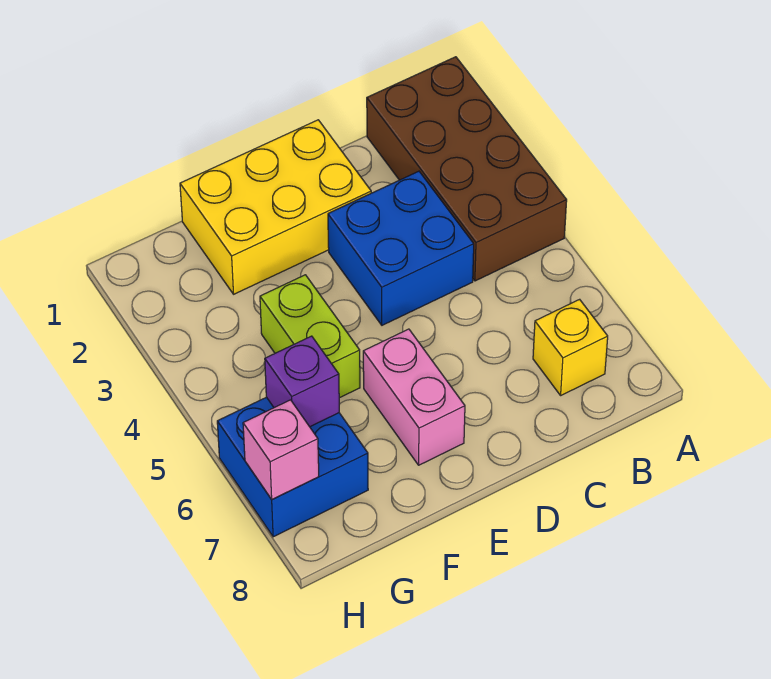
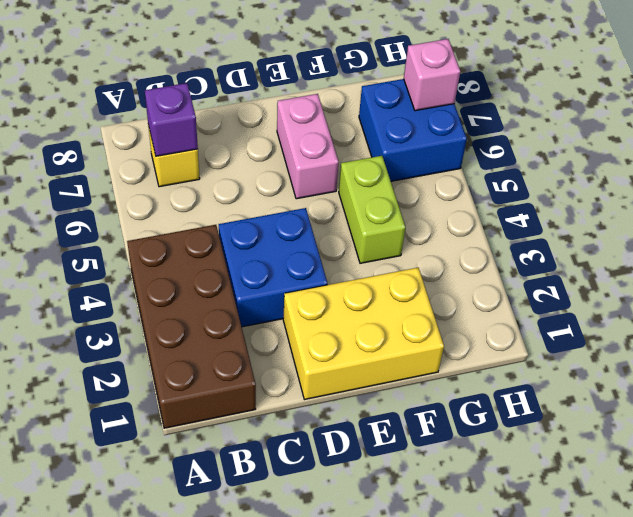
purple 1x1 brick [265,336,339,427] -> purple 1x1 brick moved to [145,83,198,156]

